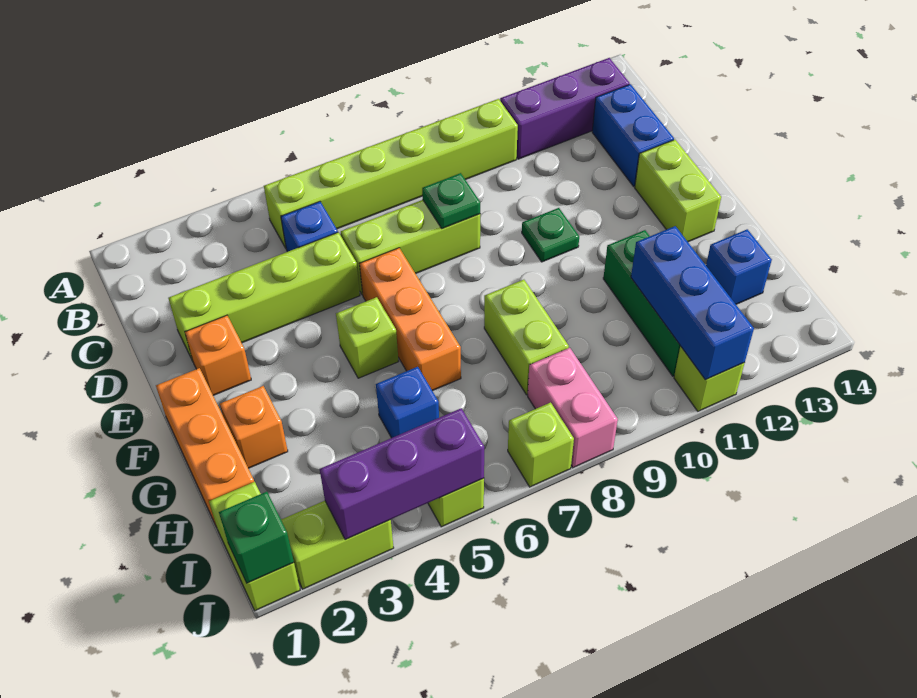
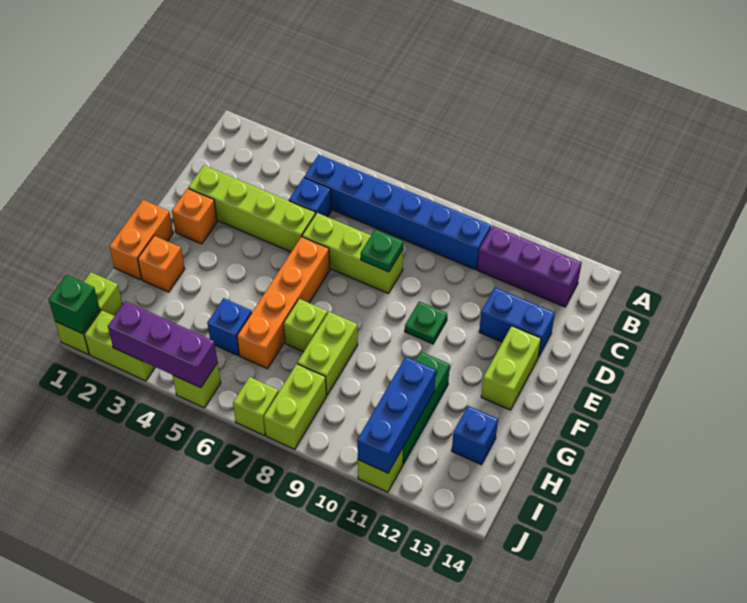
lime 1x6 brick [264,99,518,248] -> blue 1x6 brick [304,155,491,270]
blue 1x2 brick [592,84,674,186] -> blue 1x2 brick turned to [479,288,555,357]
orange 1x3 brick [360,248,461,391] -> orange 1x4 brick [237,237,330,369]
orange 1x3 brick [156,368,254,527] -> orange 1x2 brick [109,200,173,280]
lime 1x1 brick [336,297,398,378] -> lime 1x1 brick moved to [284,299,327,352]
pink 1x2 brick [528,348,618,468] -> lime 1x2 brick [264,364,327,449]

